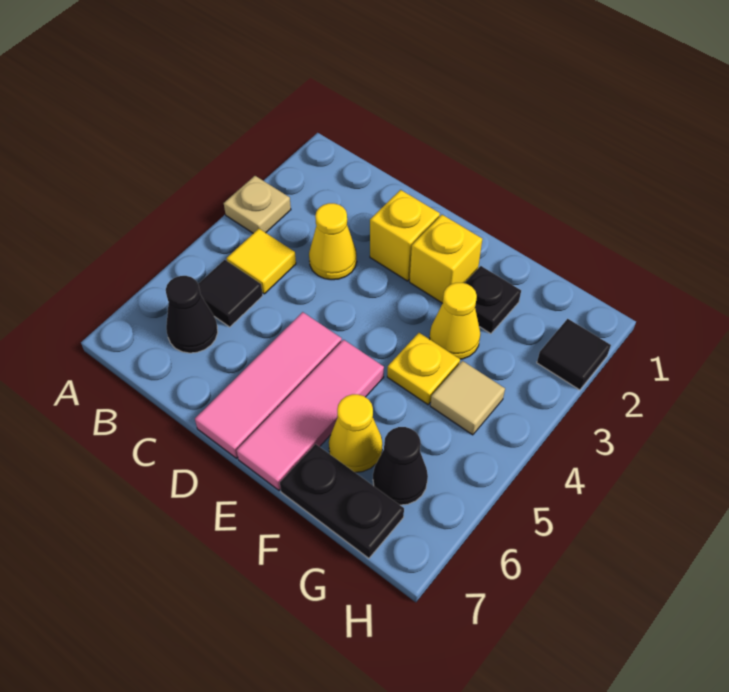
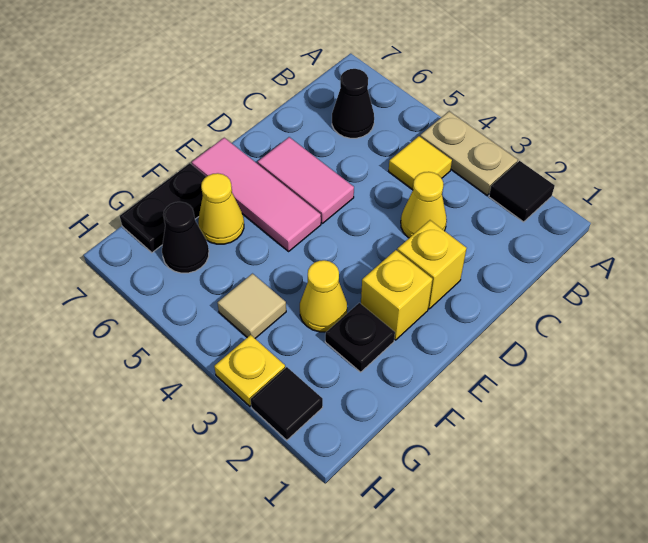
tan 1x1 plate [224,176,291,233] -> tan 1x2 plate [420,111,518,195]
black 1x1 tile [198,260,263,327] -> black 1x1 tile moved to [489,161,555,222]
pink 1x3 tile [195,312,342,458] -> pink 1x2 tile [258,137,354,223]
yellow 1x1 plate [387,333,460,405] -> yellow 1x1 plate moved to [214,335,285,406]

